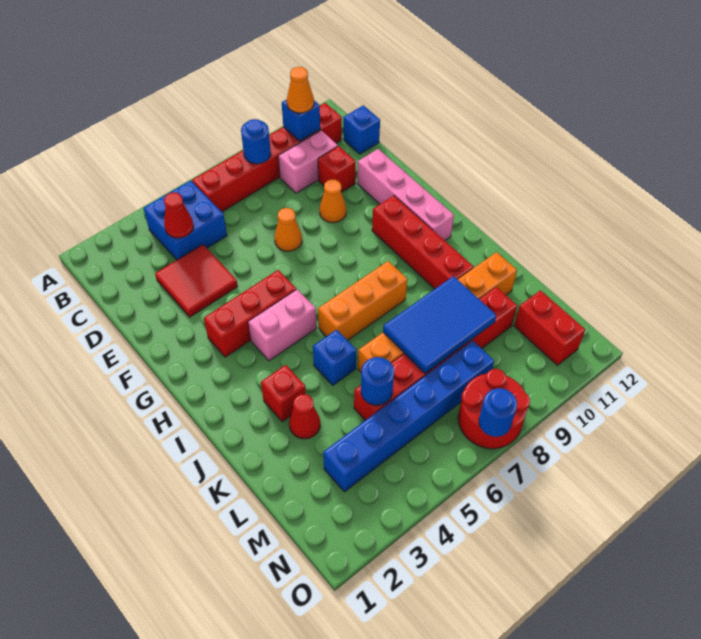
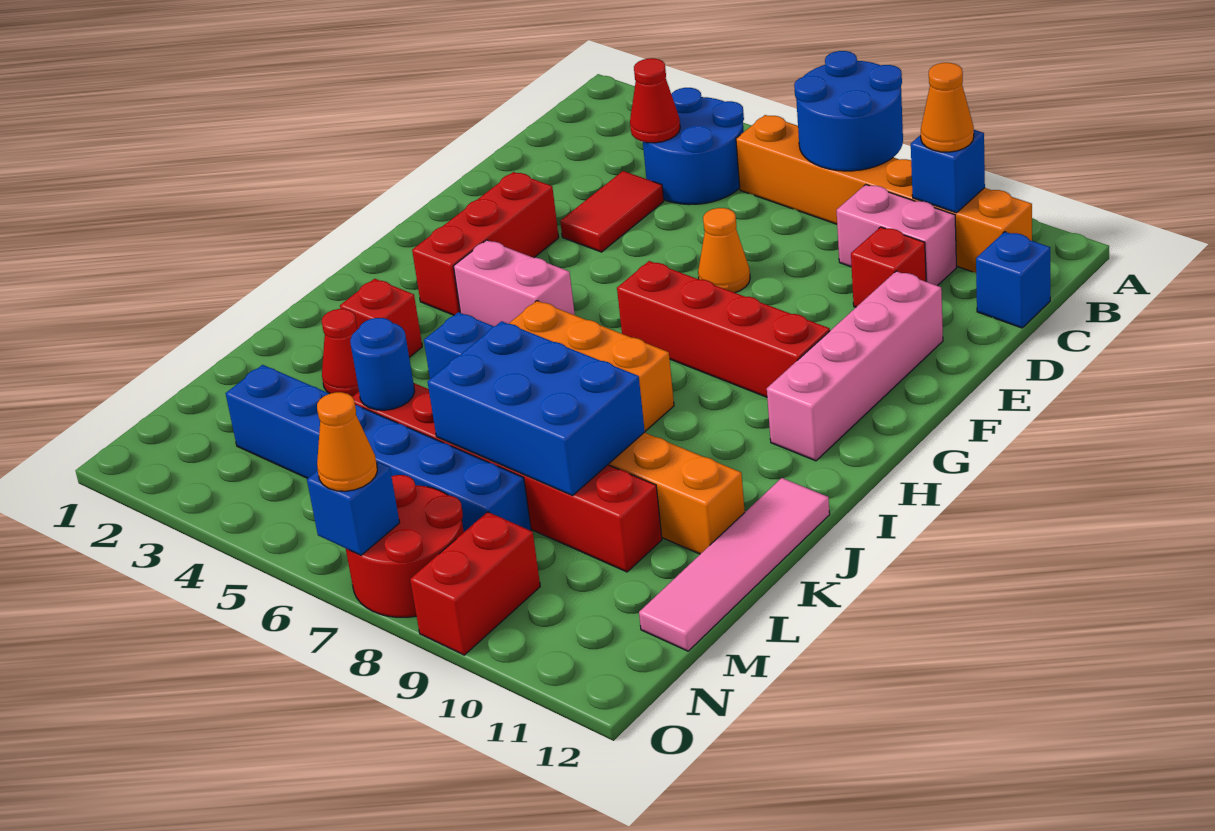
blue 2x2 brick [143,181,227,260] -> blue 2x2 round brick [643,88,744,205]
red 1x6 brick [192,103,342,212] -> orange 1x6 brick [736,115,1032,273]
blue 1x1 round brick [241,119,271,164] -> blue 2x2 round brick [794,51,903,171]
red 2x2 tile [155,244,238,317] -> red 1x2 tile [560,171,664,252]
orange 1x1 cone [320,179,346,223] -> orange 1x1 cone moved to [317,392,377,491]
red 1x3 brick [204,270,296,357] -> red 1x3 brick turned to [412,172,559,315]
red 1x4 brick [372,196,474,289] -> red 1x4 brick turned to [617,261,830,397]
none -> pink 1x4 tile [639,478,830,651]
blue 2x3 tile [383,276,496,374] -> blue 2x3 brick [427,321,645,496]
red 1x2 brick [514,290,585,365] -> red 1x2 brick moved to [410,512,540,655]
blue 1x1 round brick [479,388,517,437] -> blue 1x1 brick [307,461,400,555]

